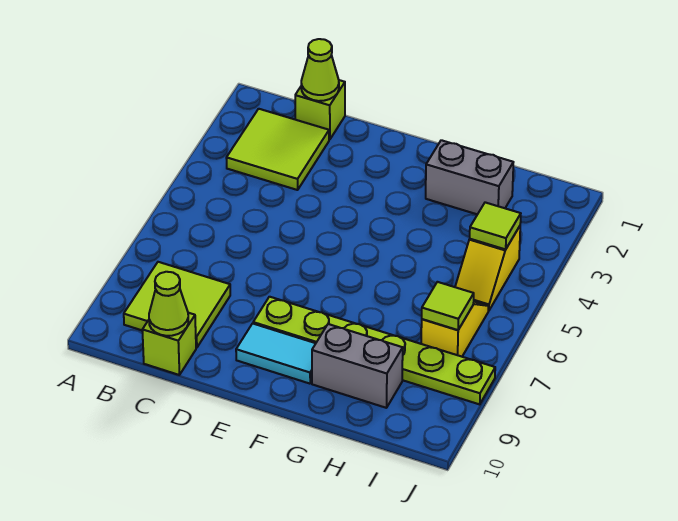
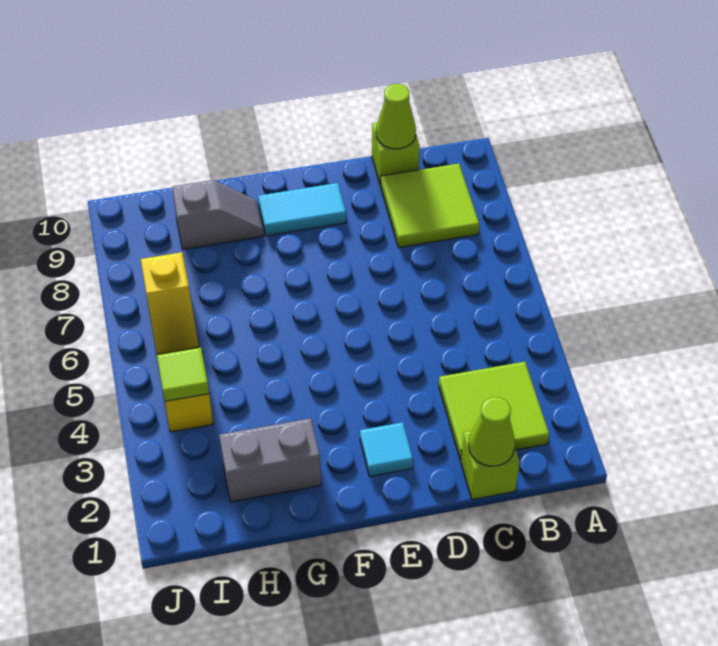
none -> cyan 1x1 tile [360,422,413,477]
lime 1x6 plate [253,297,495,404] -> none
grey 1x2 brick [312,324,403,408] -> grey 1x2 slope [172,180,264,249]
lime 1x1 tile [422,282,474,330] -> none

